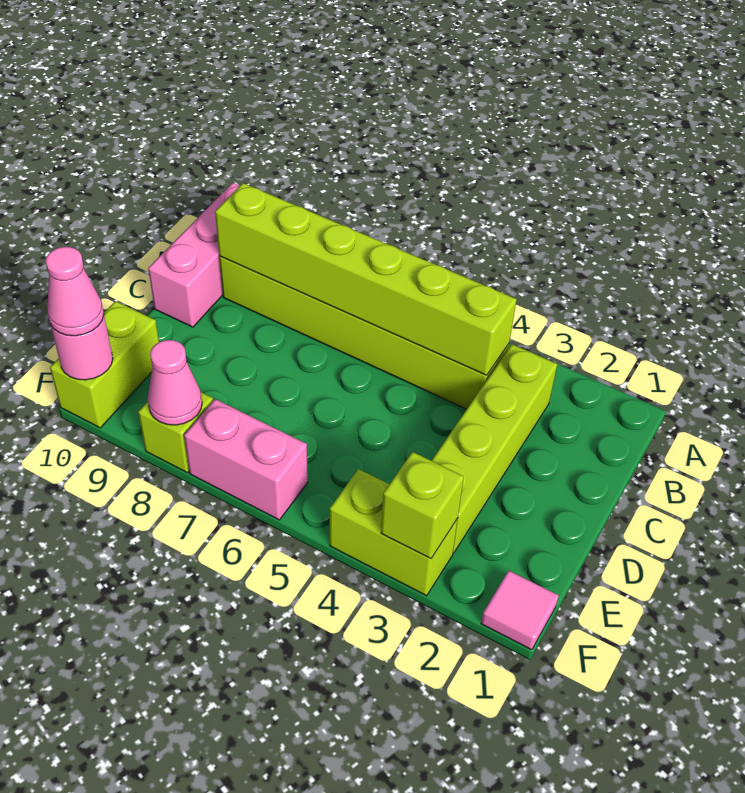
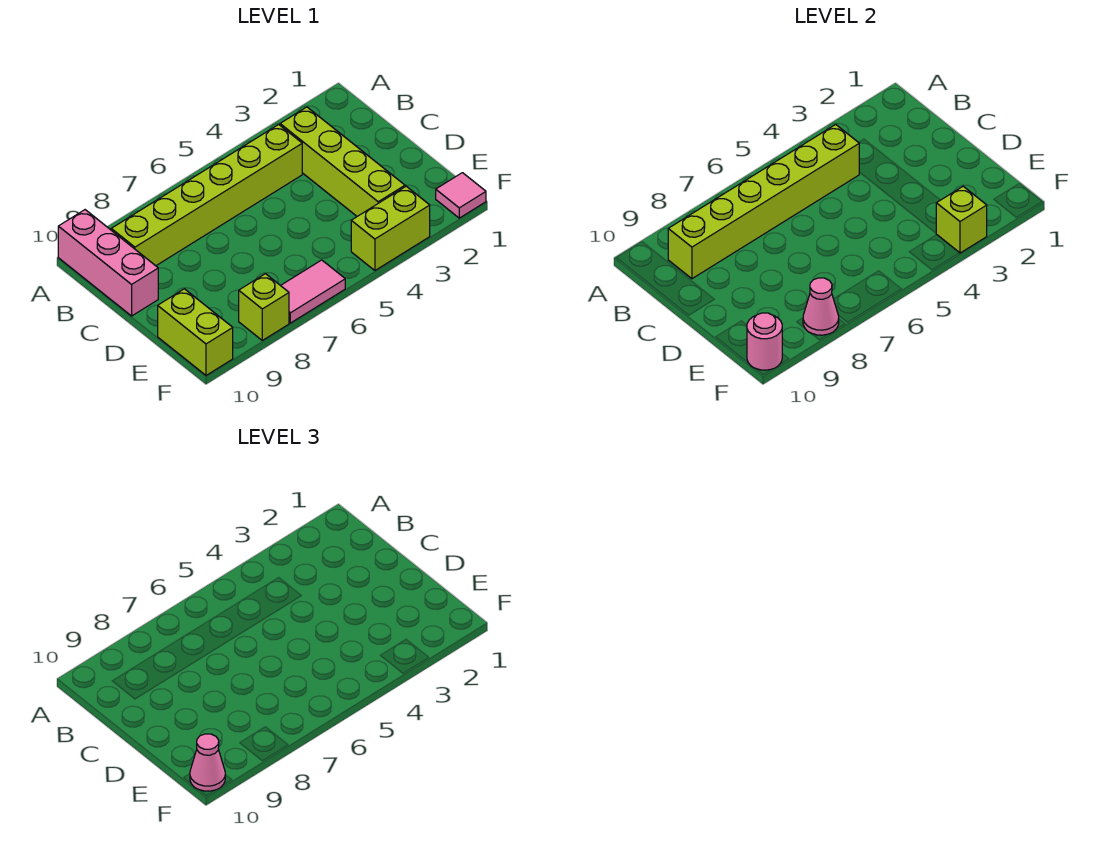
pink 1x2 brick [184,399,308,520] -> pink 1x2 tile [281,260,345,323]

